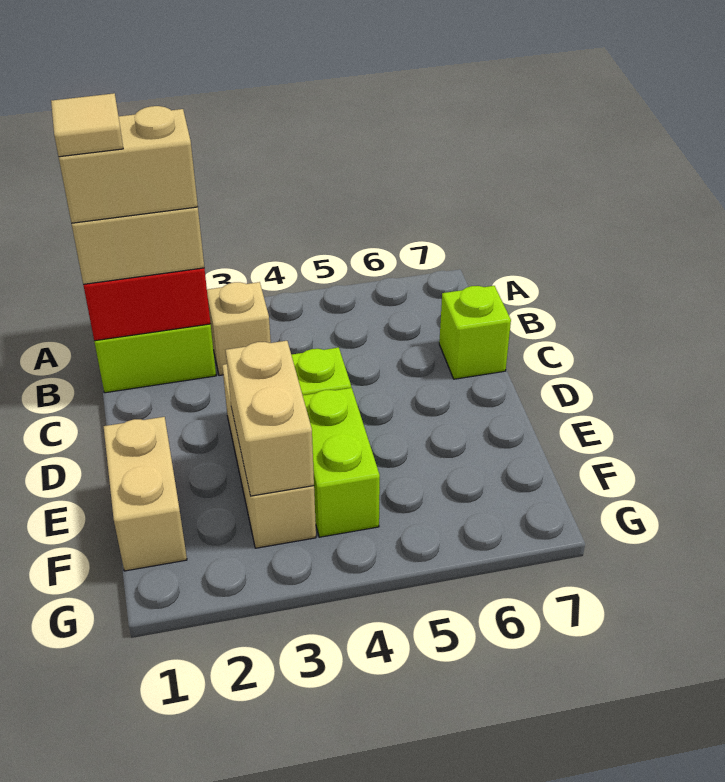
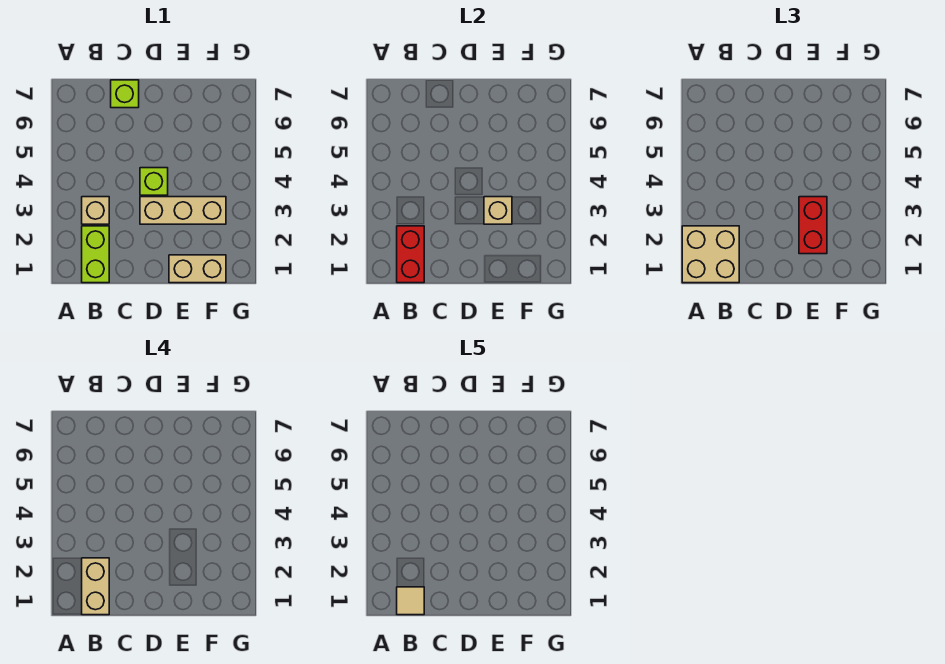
none -> red 1x2 brick [799,197,827,254]
tan 1x2 brick [226,341,314,496] -> tan 1x1 brick [484,197,512,224]
lime 1x2 brick [303,388,380,537] -> none

